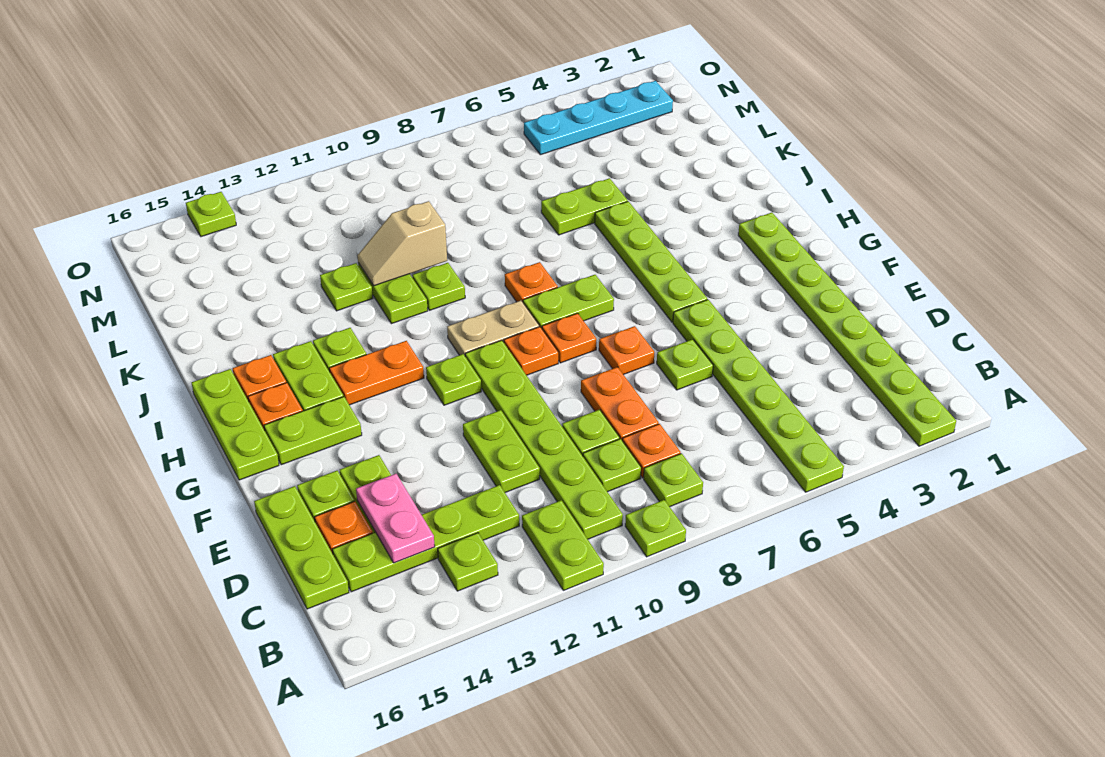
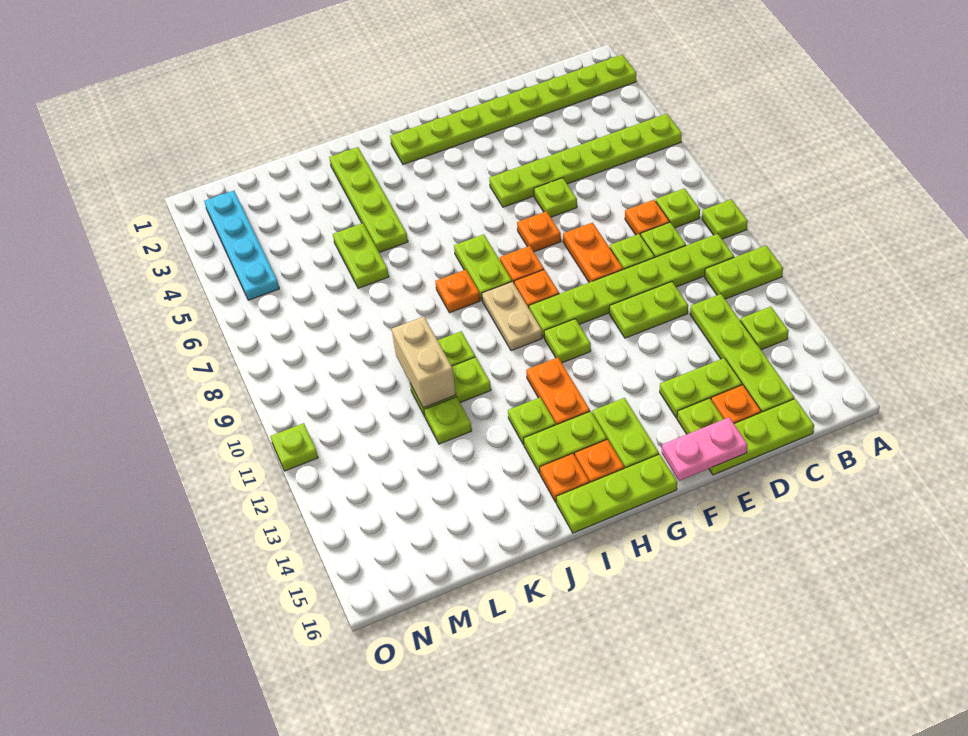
pink 1x2 plate [356,474,435,563] -> pink 1x2 plate moved to [662,417,748,481]
orange 1x2 plate [581,367,659,440] -> orange 1x2 plate turned to [563,223,623,282]
lime 1x4 plate [595,201,707,322] -> lime 1x4 plate turned to [329,147,408,253]
tan 1x2 slope [358,201,447,286] -> tan 1x2 brick [392,317,456,408]
lime 1x1 plate [186,192,236,237] -> lime 1x1 plate moved to [270,423,318,471]

